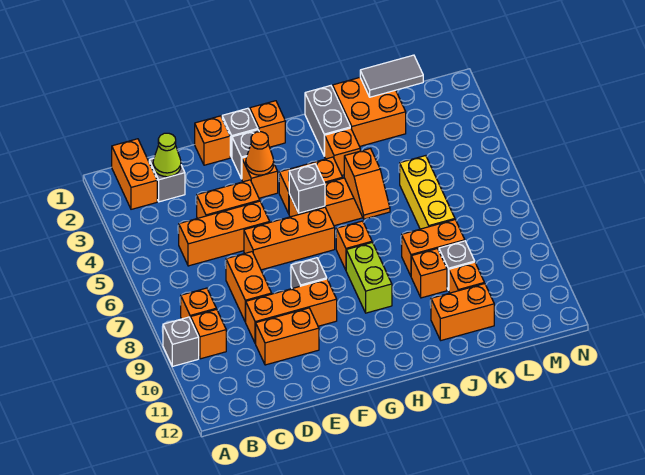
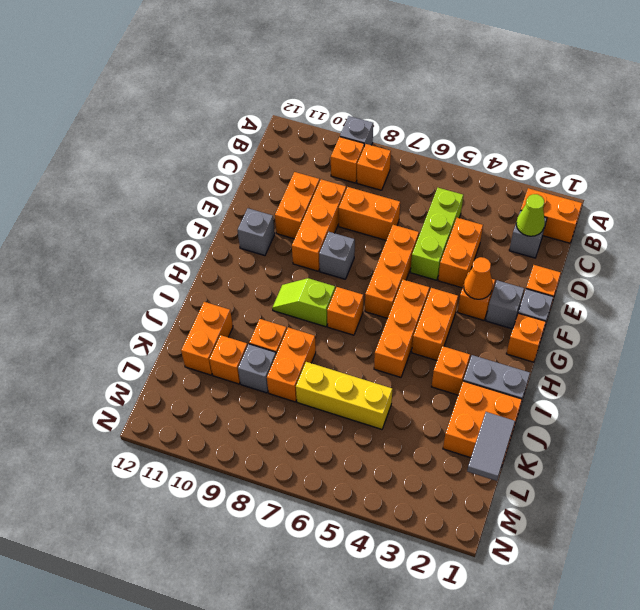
orange 1x3 brick [179,201,270,266] -> lime 1x3 brick [411,188,463,280]
grey 1x1 brick [289,164,325,213] -> grey 1x1 brick moved to [238,208,275,256]
lime 1x2 brick [346,242,392,313] -> lime 1x2 slope [272,278,335,327]
orange 1x2 slope [344,149,390,219] -> none

